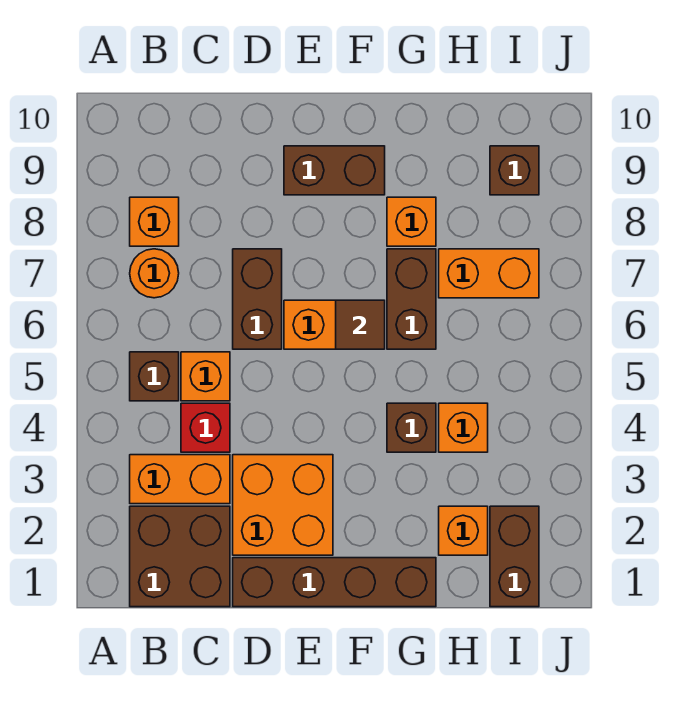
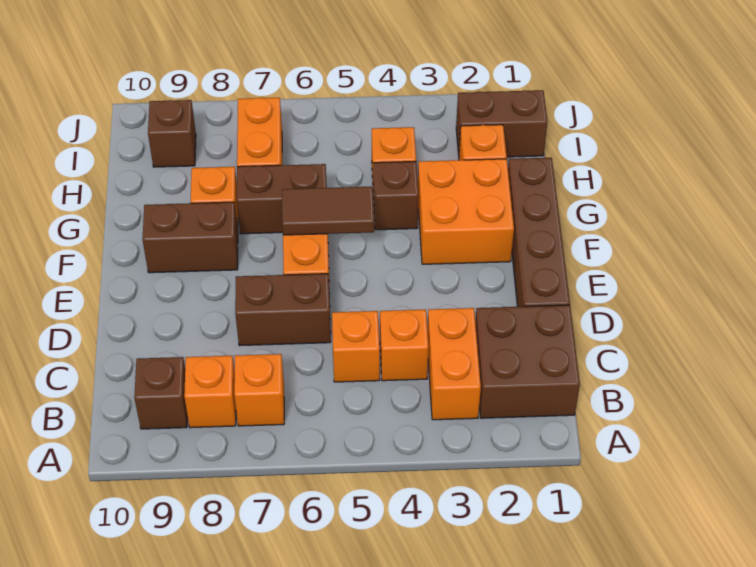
brown 1x1 brick [130,352,179,401] -> brown 1x1 brick moved to [134,357,187,429]
orange 1x1 round brick [130,249,179,298] -> orange 1x1 brick [234,354,284,426]
red 1x1 brick [181,403,230,452] -> orange 1x1 brick [380,310,428,381]
orange 2x2 brick [233,455,333,555] -> orange 2x2 brick moved to [418,159,514,264]
brown 1x2 brick [284,146,385,195] -> brown 1x2 brick turned to [142,202,238,273]
brown 1x1 tile [336,300,385,349] -> brown 1x2 tile [282,187,374,235]

